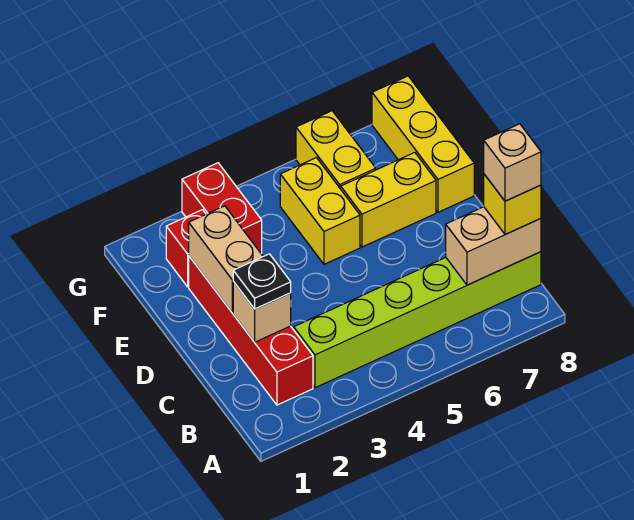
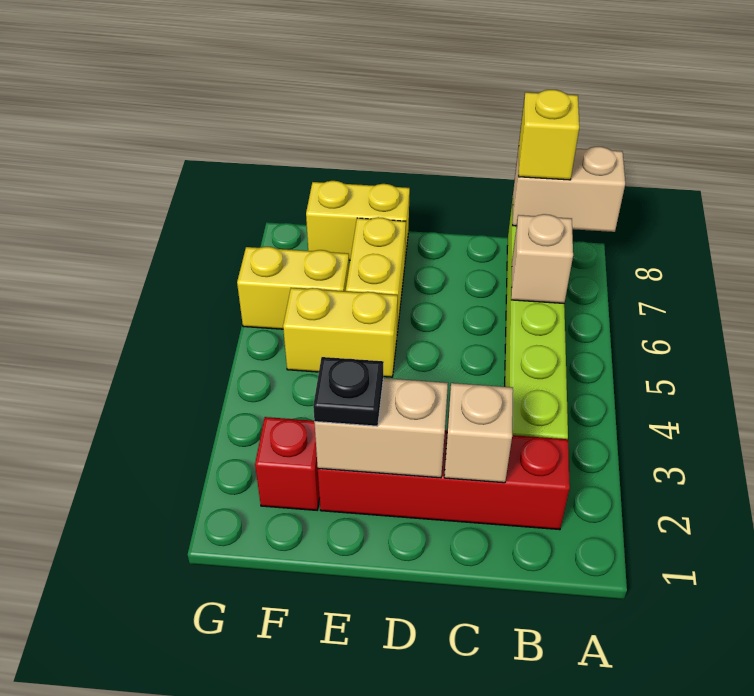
tan 1x2 brick [446,207,541,285] -> tan 1x2 brick turned to [513,147,625,232]
tan 1x1 brick [484,124,541,201] -> tan 1x1 brick moved to [511,214,573,303]
black 1x1 plate [233,254,291,309] -> black 1x1 plate moved to [313,357,384,426]
yellow 1x3 brick [372,76,474,212] -> yellow 1x2 brick [306,181,410,260]
red 1x2 brick [182,163,262,253] -> none

